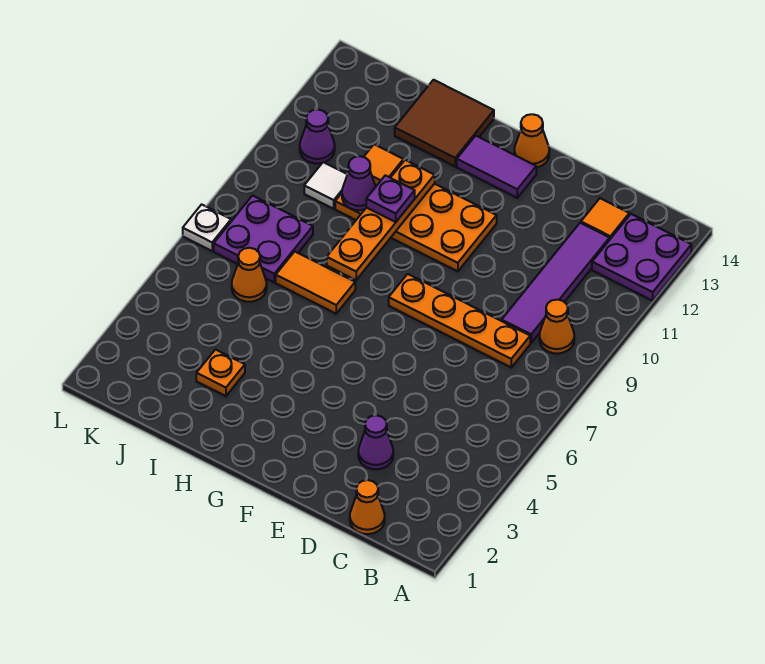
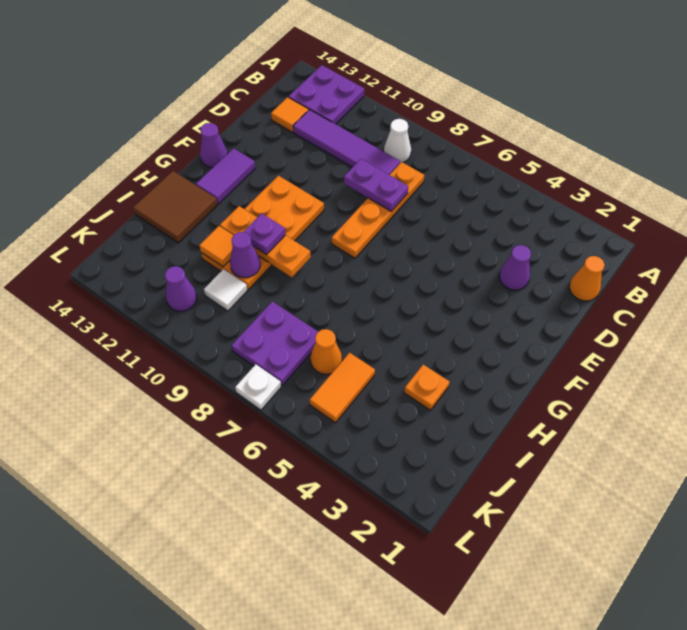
orange 1x1 cone [539,300,574,354] -> white 1x1 cone [384,119,411,163]
none -> purple 1x2 plate [344,159,408,211]
orange 1x1 cone [514,114,549,168] -> purple 1x1 cone [200,123,227,168]
orange 1x2 tile [276,252,355,314] -> orange 1x2 tile moved to [310,353,375,423]
orange 1x4 plate [327,160,435,280] -> orange 1x3 plate [220,206,311,277]

